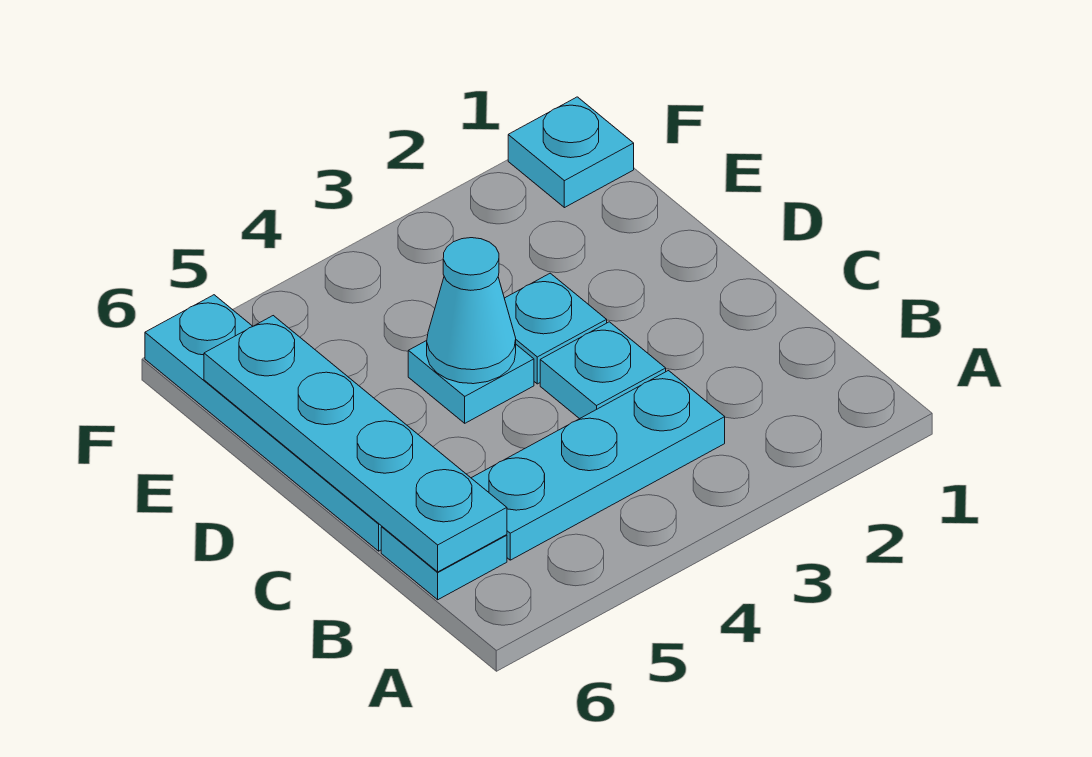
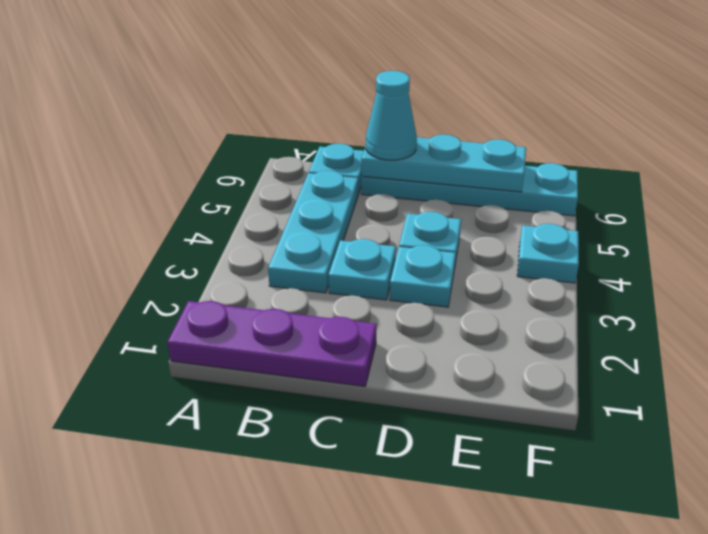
none -> purple 1x3 plate [168,301,377,386]
cyan 1x4 plate [204,316,507,572] -> cyan 1x3 plate [361,135,526,192]
cyan 1x1 cone [427,238,516,384] -> cyan 1x1 cone moved to [366,71,417,160]
cyan 1x1 plate [508,97,634,208] -> cyan 1x1 plate moved to [517,224,579,283]

